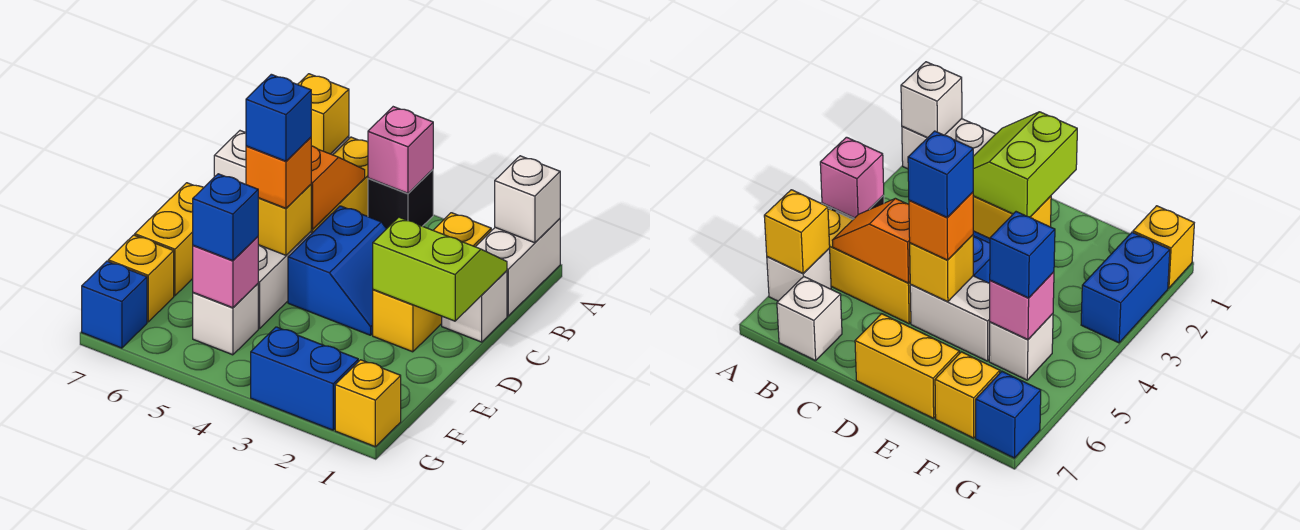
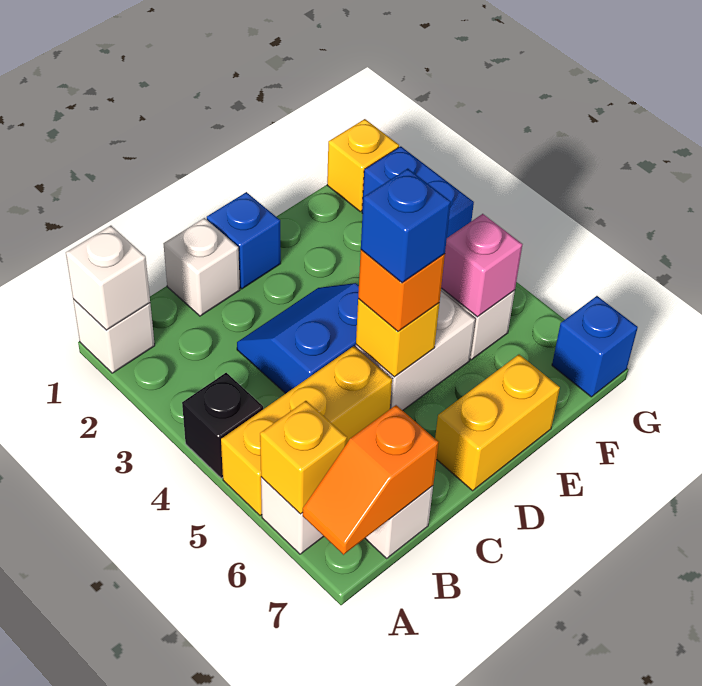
white 1x2 brick [476,219,560,316] -> white 1x1 brick [73,299,155,373]
pink 1x1 brick [368,107,433,193] -> none
yellow 1x3 brick [373,213,491,352] -> none
orange 1x2 slope [311,146,365,229] -> orange 1x2 slope moved to [303,405,439,555]
lime 2x2 slope [373,217,507,321] -> none
blue 1x1 brick [193,174,258,261] -> blue 1x1 brick moved to [207,192,281,289]
yellow 1x1 brick [108,235,174,322] -> none

